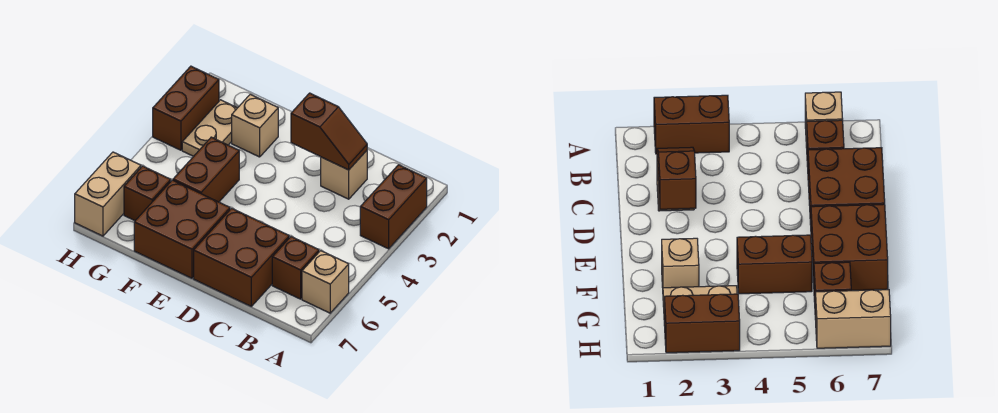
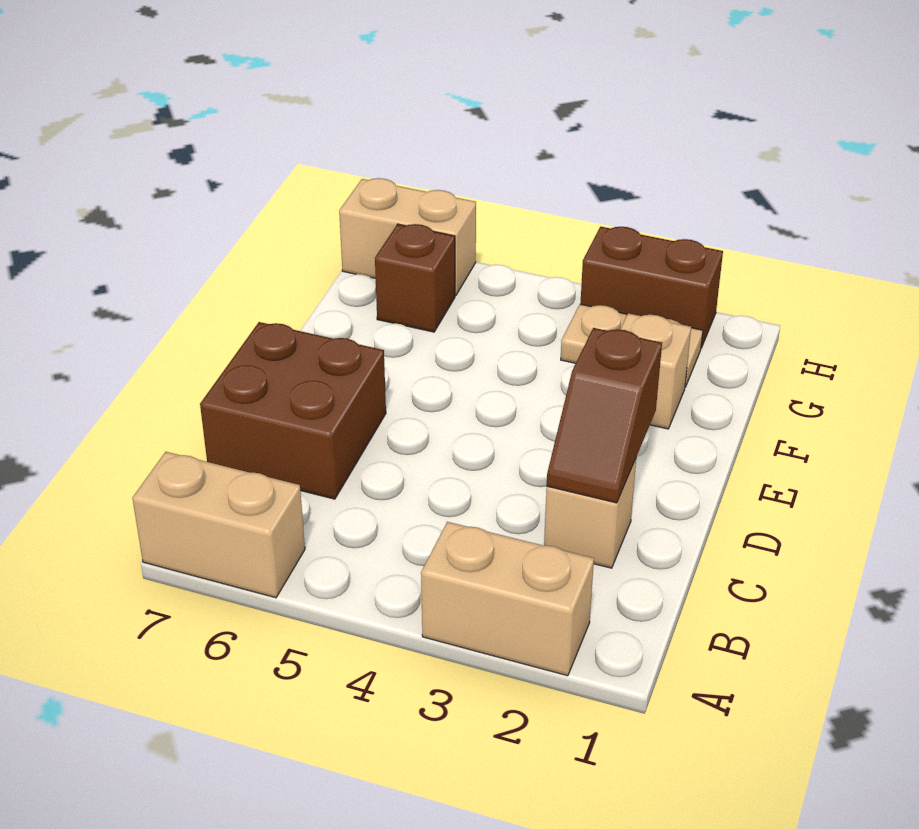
brown 1x2 brick [360,165,427,249] -> tan 1x2 brick [421,522,594,676]
tan 1x1 brick [302,251,349,313] -> tan 1x2 brick [132,452,305,598]
brown 1x1 brick [272,237,319,299] -> none
brown 2x2 brick [134,180,230,278] -> none
brown 1x2 brick [173,137,239,202] -> none

